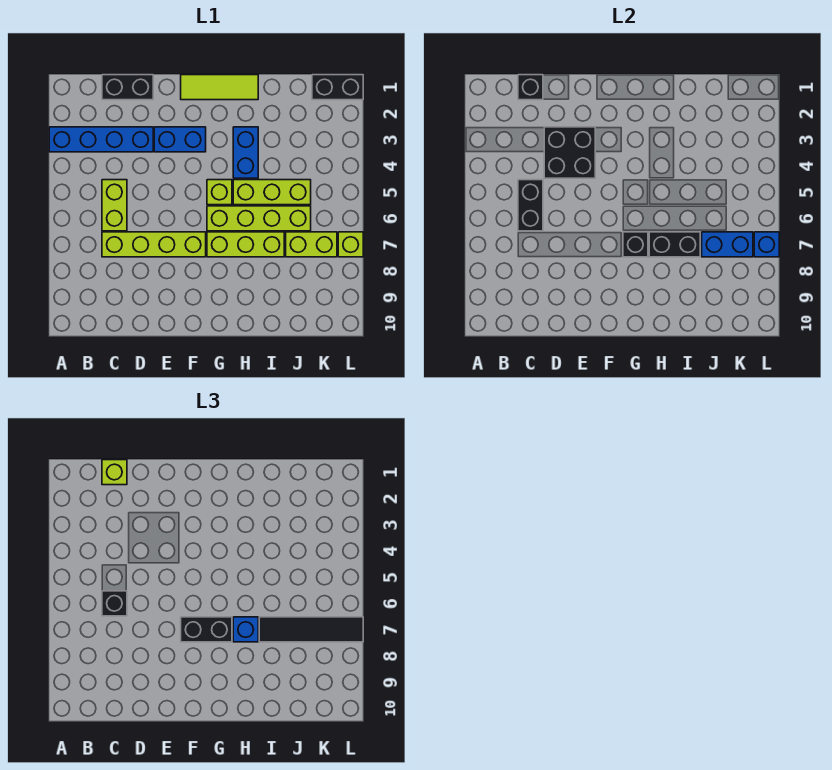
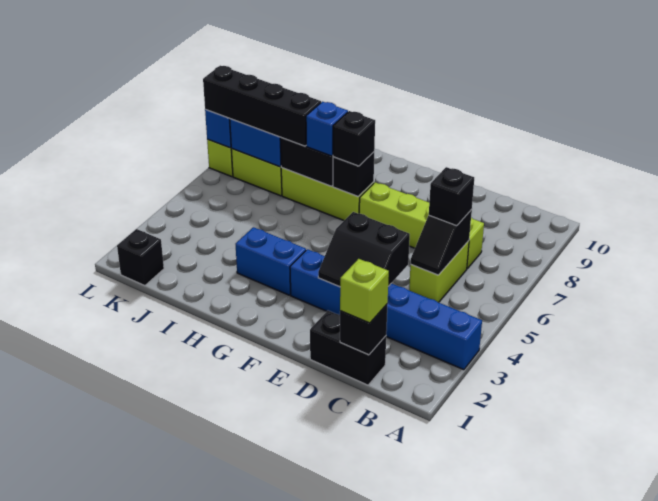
black 1x2 brick [518,180,543,231] -> black 1x2 slope [411,210,472,275]
black 2x2 brick [544,127,595,178] -> black 2x2 slope [318,212,410,287]
lime 1x3 tile [181,75,258,100] -> none
black 1x2 brick [181,617,232,642] -> black 1x1 brick [333,111,375,166]
lime 1x1 brick [207,180,232,205] -> none
lime 1x4 brick [207,206,311,231] -> none
blue 1x2 brick [233,127,258,178] -> blue 1x2 brick turned to [236,227,306,295]
lime 1x3 brick [233,180,311,205] -> none
black 1x4 tile [259,617,363,642] -> black 1x4 brick [203,66,321,146]
black 1x2 brick [312,75,363,100] -> black 1x1 brick [117,229,164,286]

